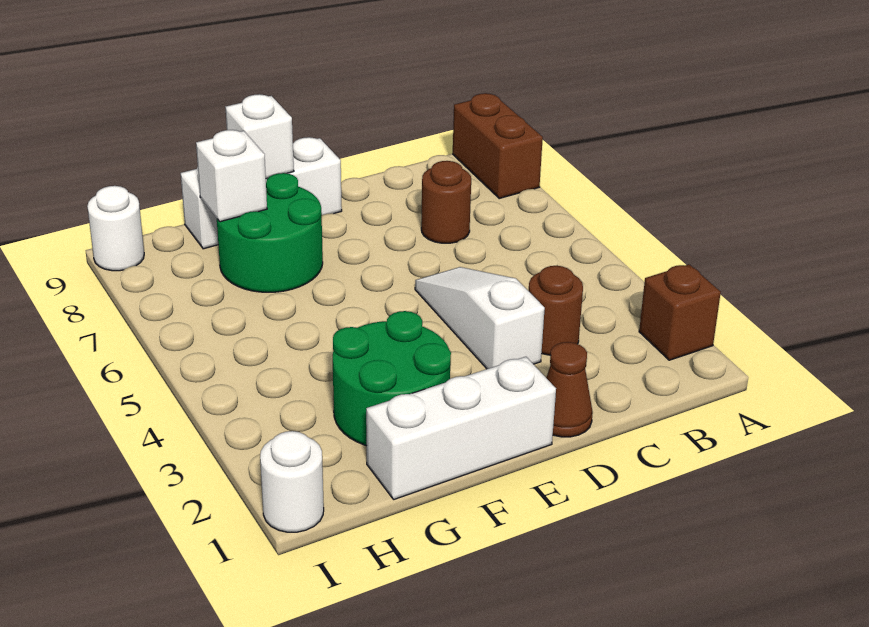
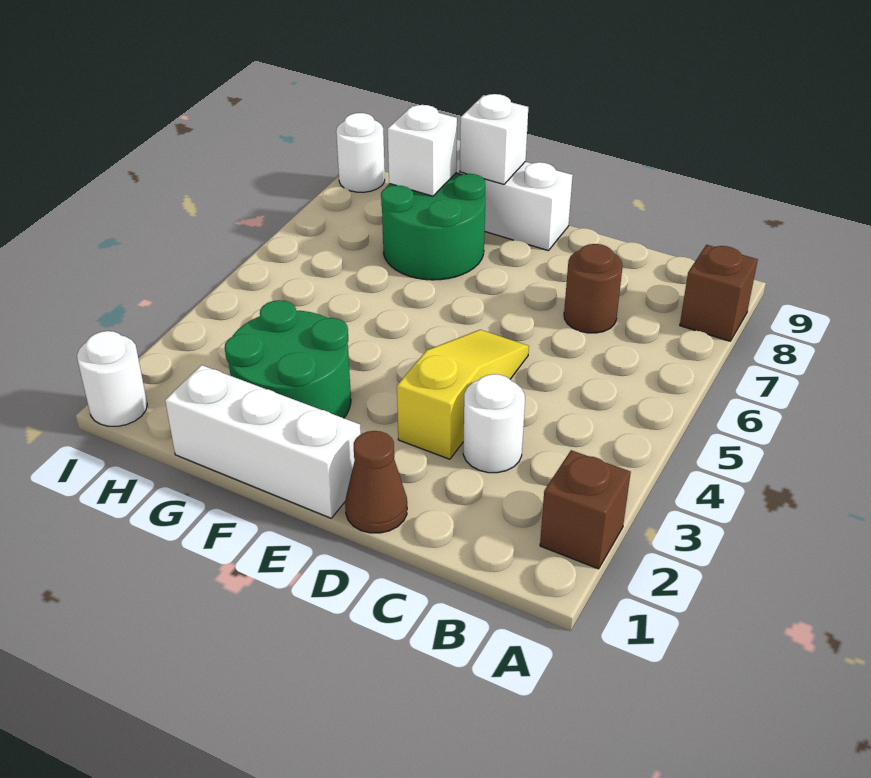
brown 1x2 brick [453,93,543,198] -> brown 1x1 brick [680,245,758,341]
brown 1x1 round brick [529,266,583,355] -> white 1x1 round brick [463,374,525,473]
white 1x3 slope [415,267,545,369] -> yellow 1x3 slope [397,330,529,459]

